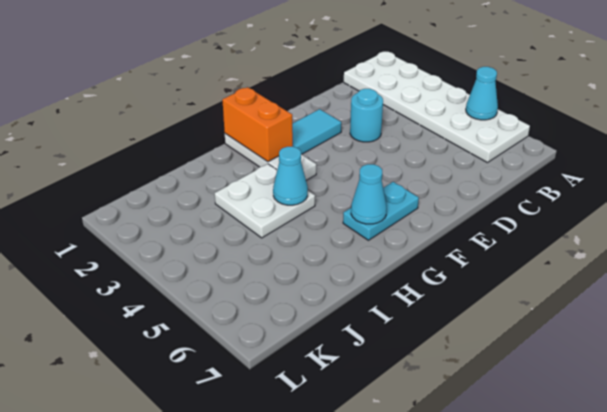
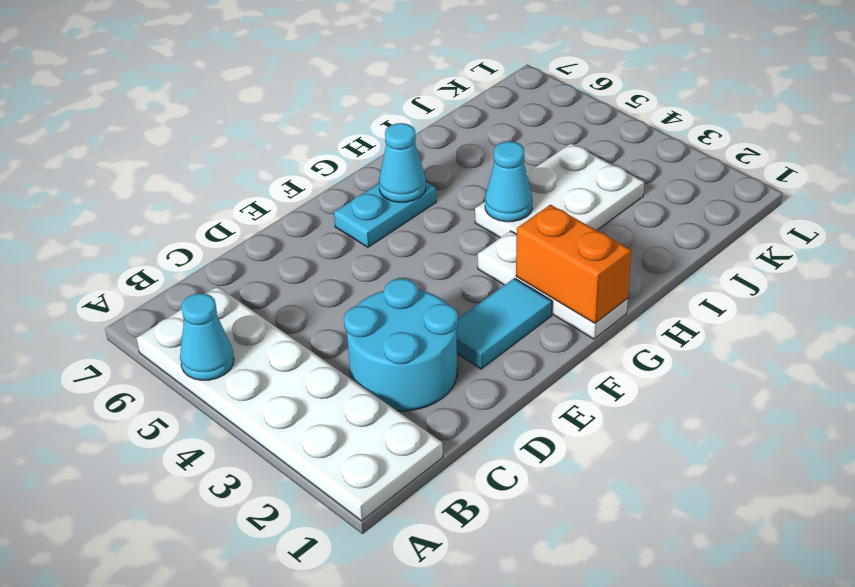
cyan 1x1 round brick [350,89,383,142] -> cyan 2x2 round brick [344,278,458,411]
white 2x2 plate [215,164,315,238] -> white 2x3 plate [475,143,644,238]

